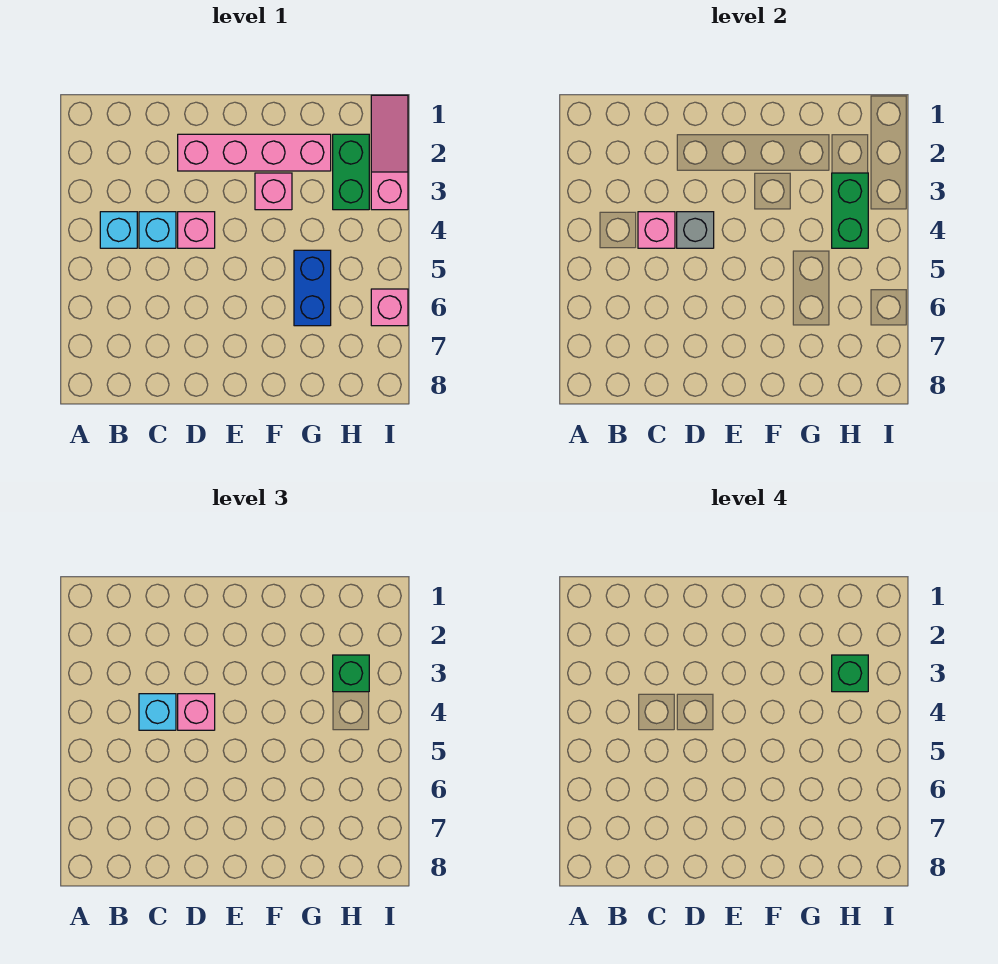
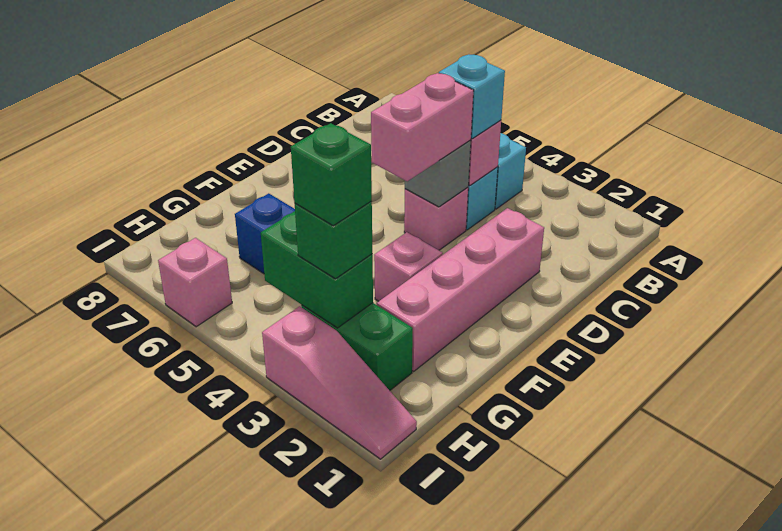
pink 1x1 brick [178,694,215,730] -> pink 1x2 brick [371,73,474,181]

